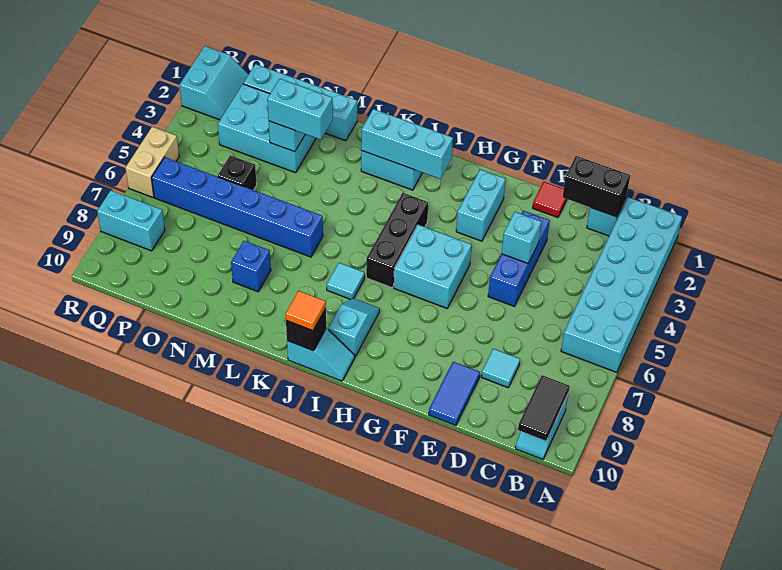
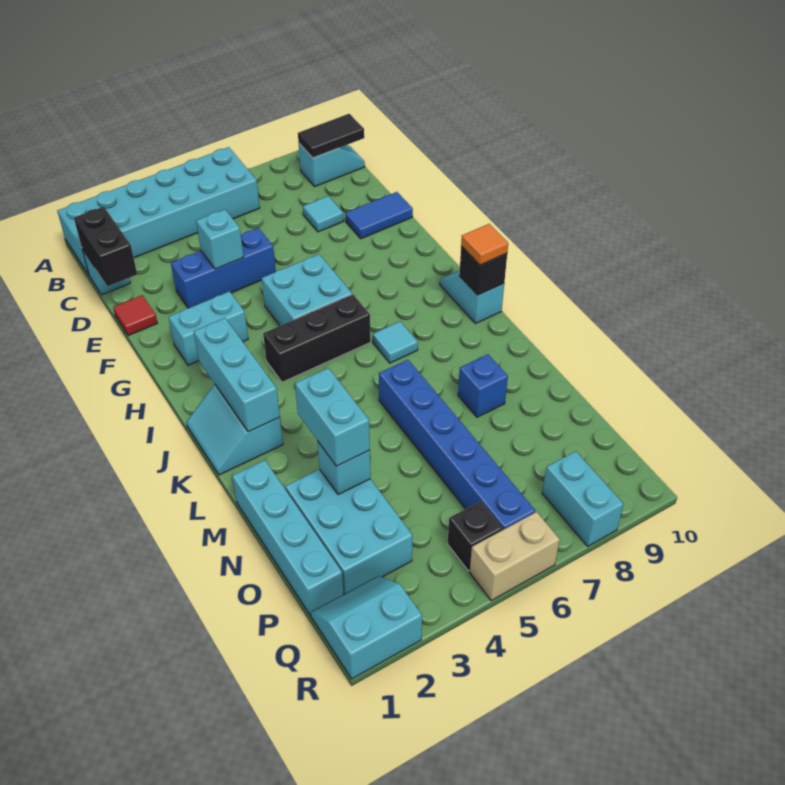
cyan 1x2 slope [328,298,380,357] -> none
black 1x1 brick [218,155,257,190] -> black 1x1 brick moved to [448,501,503,571]

